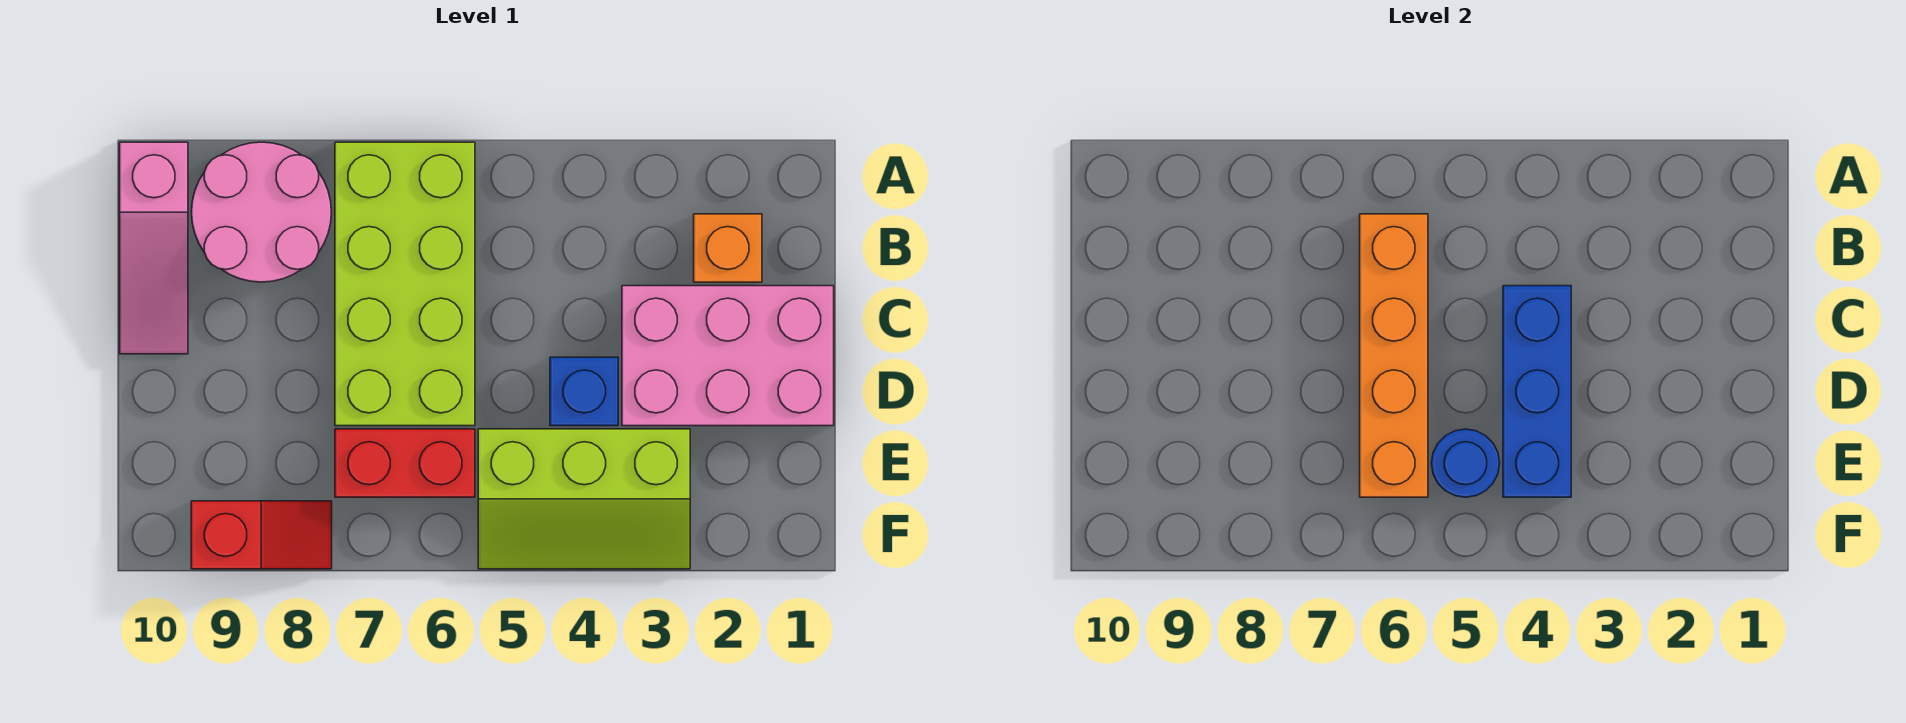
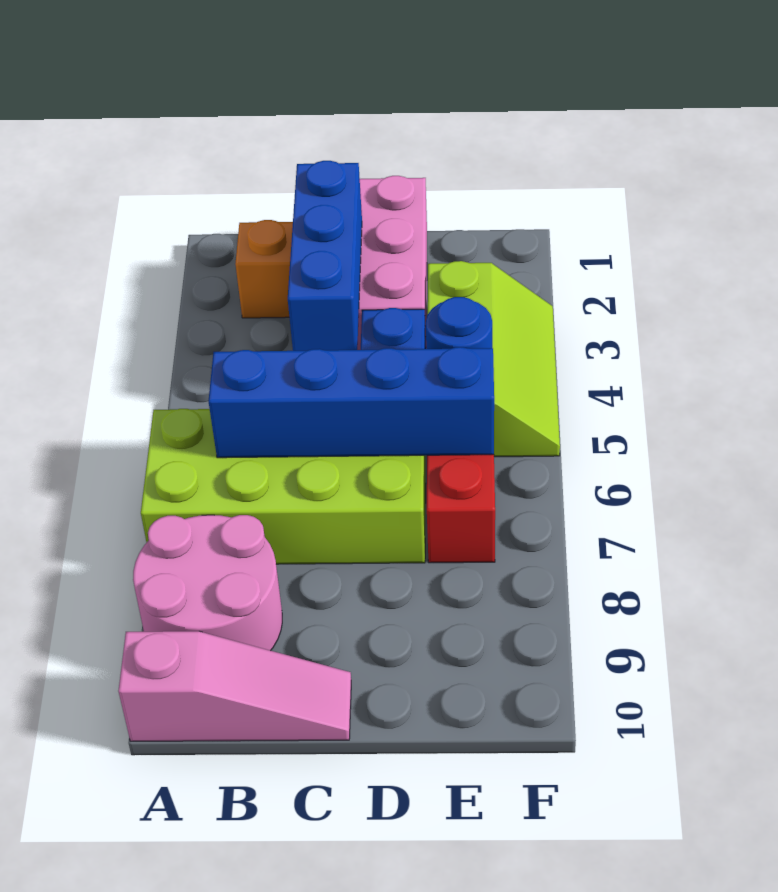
orange 1x4 brick [1360,214,1428,497] -> blue 1x4 brick [209,347,494,458]
blue 1x3 brick [1503,286,1571,497] -> blue 1x3 brick turned to [288,161,362,351]
red 1x2 slope [191,501,332,569] -> none

